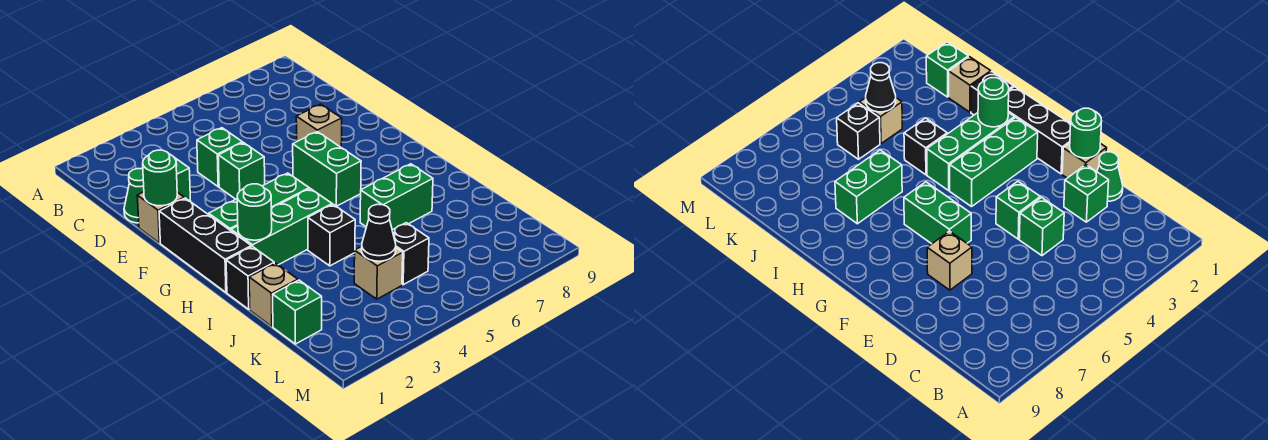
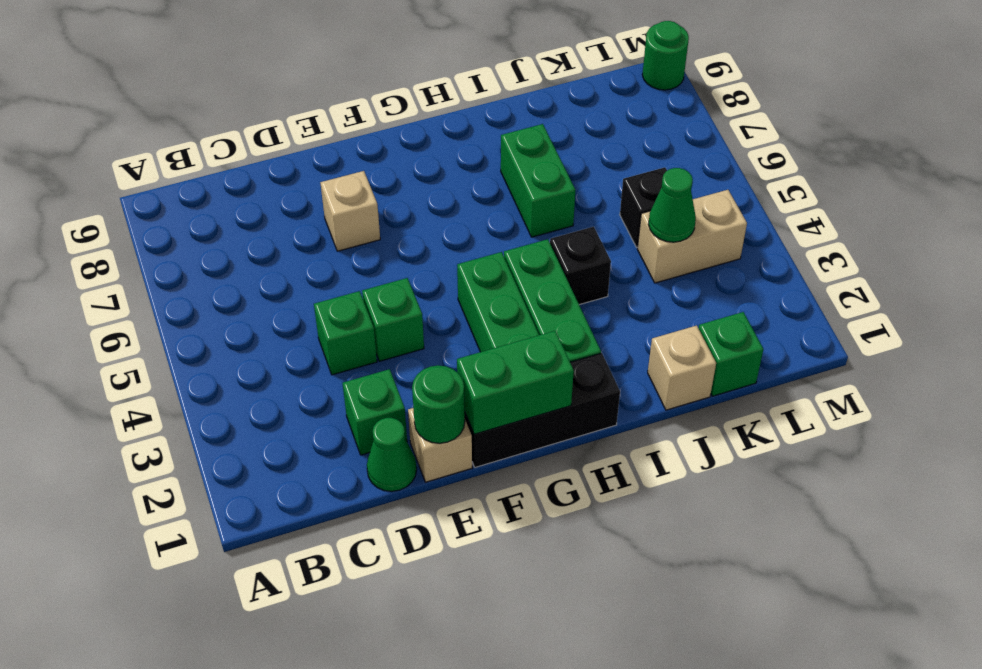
green 1x2 brick [293,132,361,206] -> green 1x2 brick moved to [457,331,574,434]
green 1x1 round brick [237,184,272,240] -> green 1x1 round brick moved to [642,21,689,90]
black 1x1 brick [226,246,274,309] -> none
tan 1x1 brick [354,246,403,299] -> tan 1x2 brick [637,190,747,283]
black 1x1 cone [362,204,396,261] -> green 1x1 cone [649,168,696,242]

